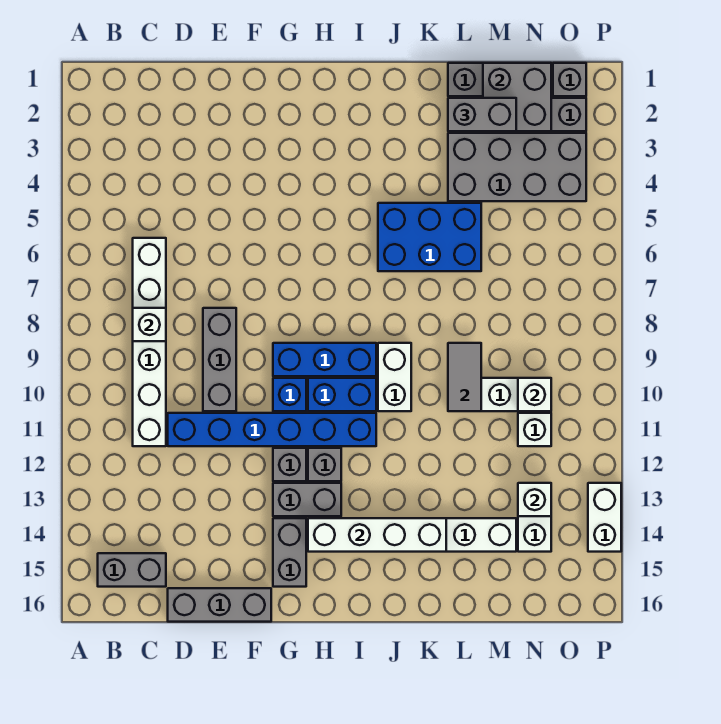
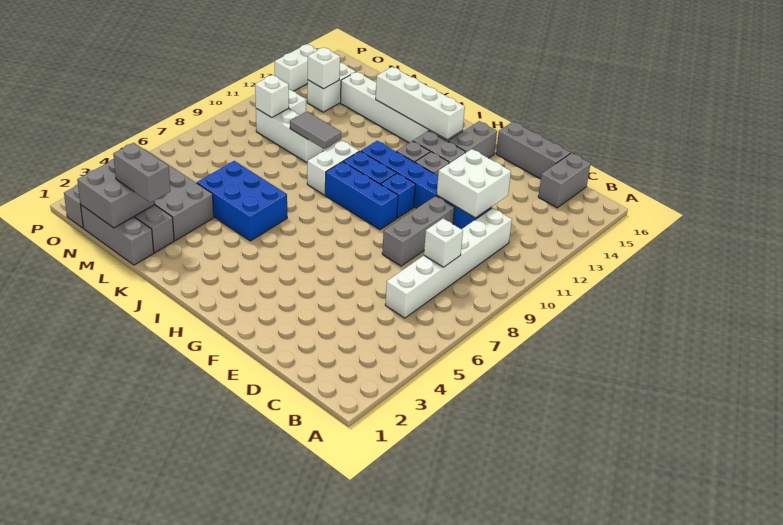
grey 1x2 brick [98,553,166,587] -> grey 1x2 brick turned to [538,153,591,208]
none -> white 2x2 brick [437,149,511,218]
grey 1x2 tile [448,343,481,411] -> grey 1x2 tile turned to [290,111,341,149]

